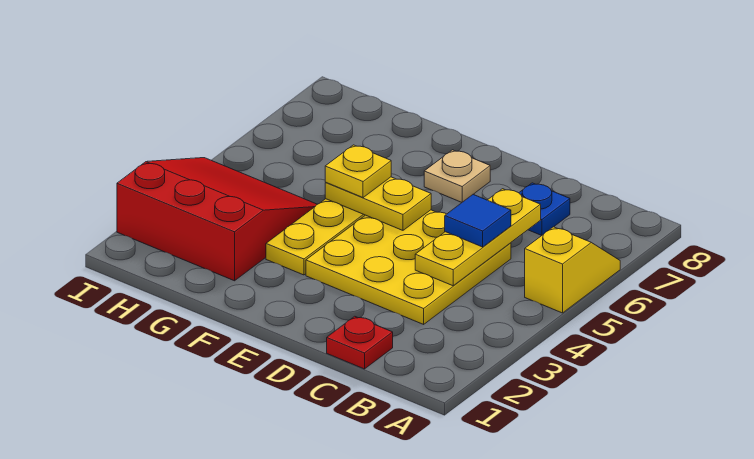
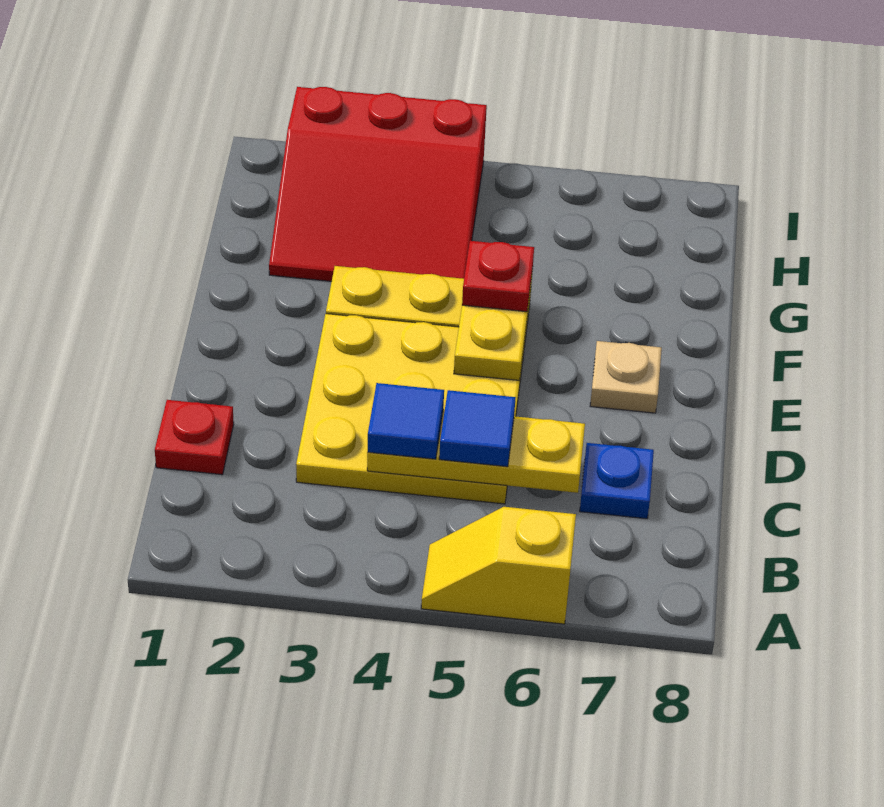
yellow 1x2 slope [525,227,620,313] -> yellow 1x2 slope turned to [421,507,576,624]
none -> blue 1x1 tile [368,383,444,459]
yellow 1x1 plate [325,145,391,197] -> red 1x1 plate [462,241,534,312]
red 3x3 slope [117,158,317,281] -> red 3x3 slope turned to [269,87,487,281]

